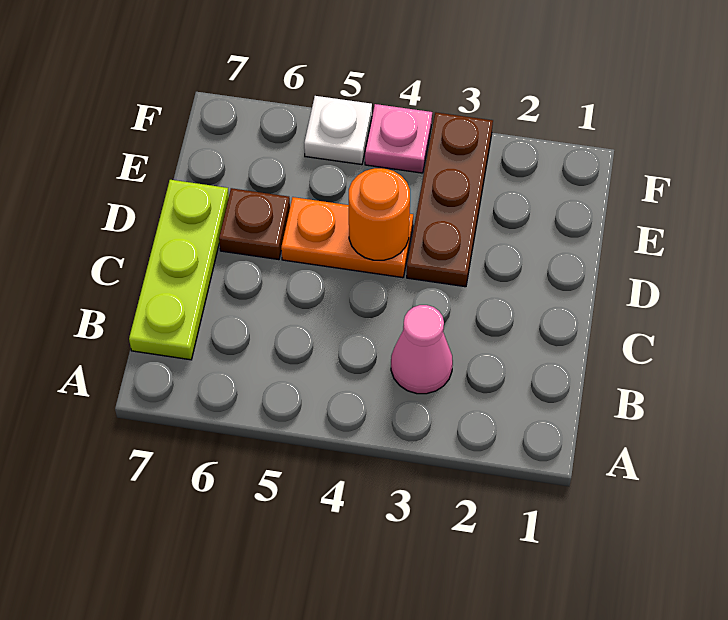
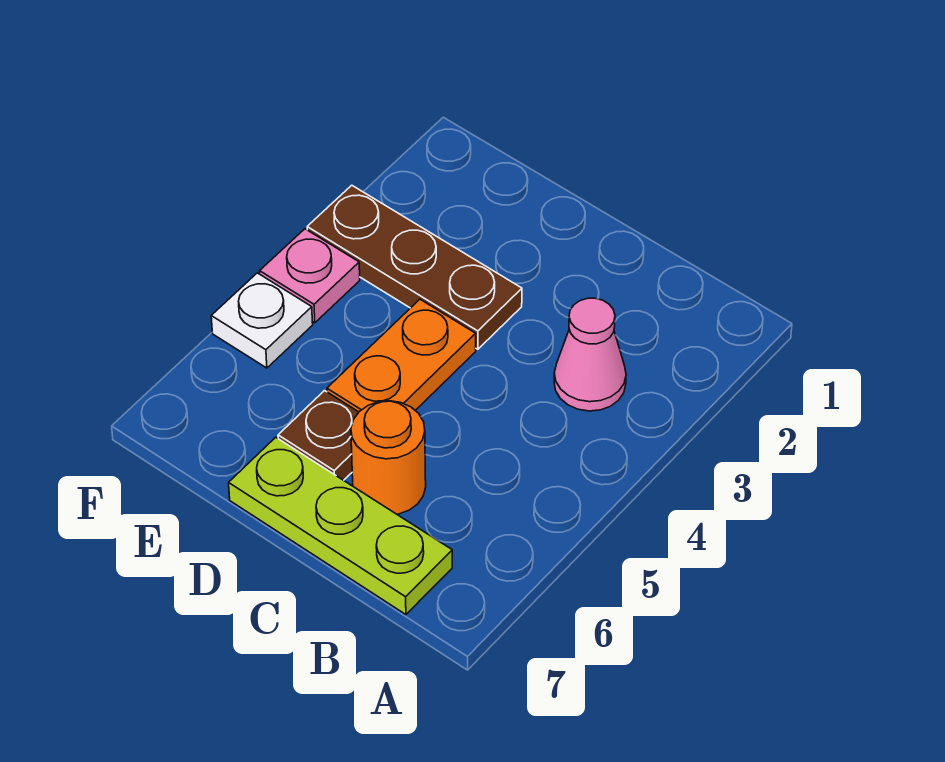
orange 1x1 round brick [349,168,410,260] -> orange 1x1 round brick moved to [351,401,426,514]

